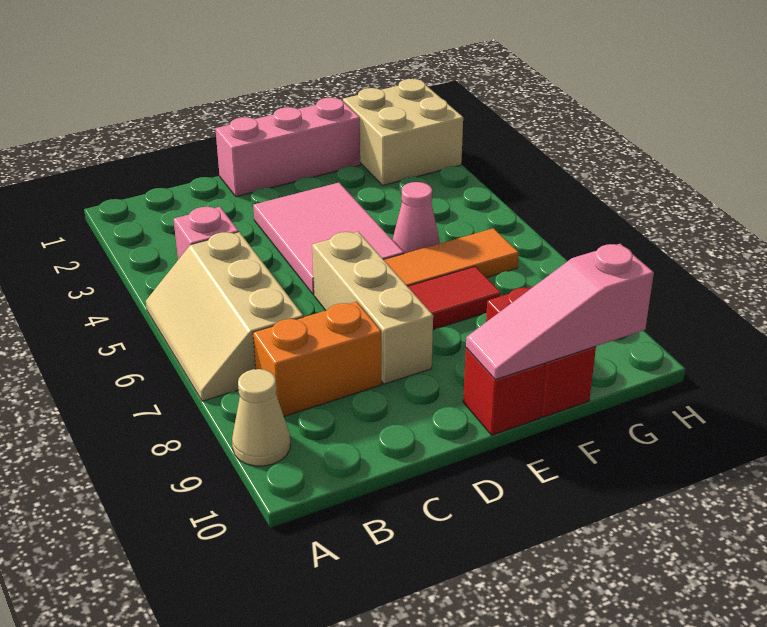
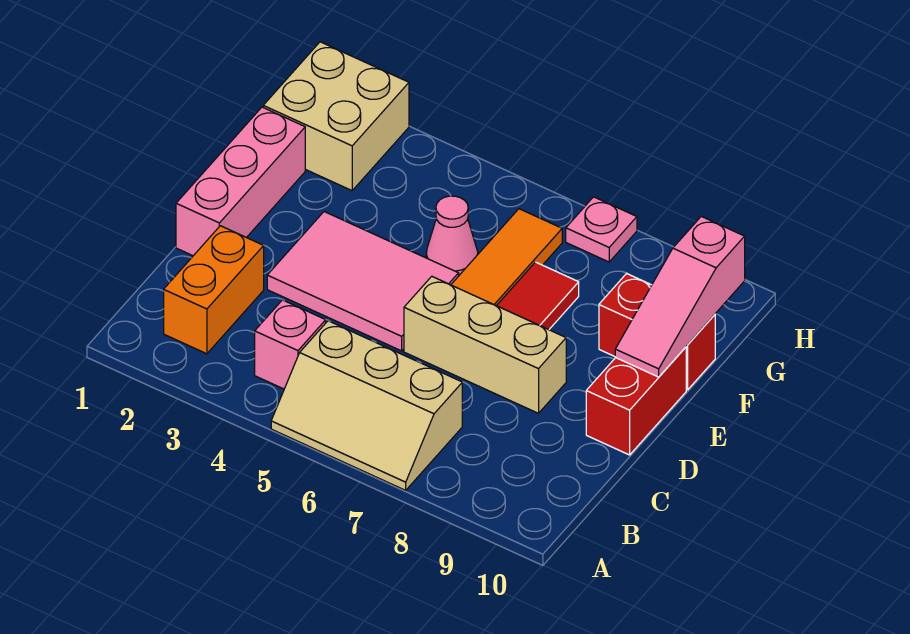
tan 1x1 cone [232,369,290,466] -> none
orange 1x2 brick [253,302,381,416] -> orange 1x2 brick moved to [164,226,264,354]
red 1x1 brick [463,348,545,435] -> red 1x2 brick [586,347,686,455]
none -> pink 1x1 plate [566,197,637,262]

